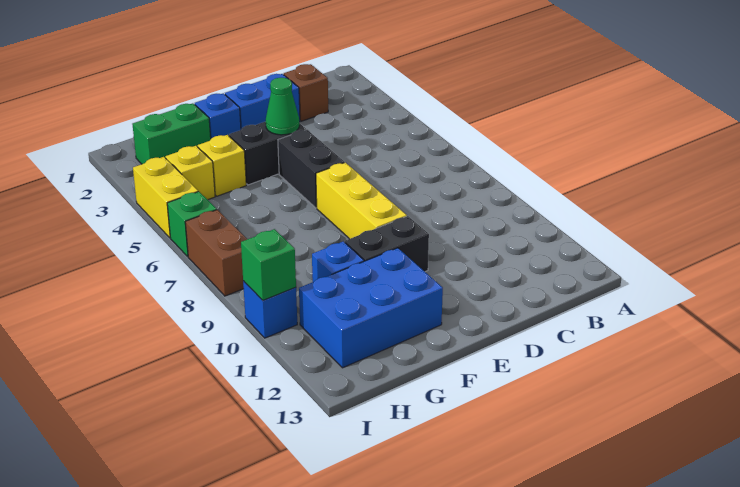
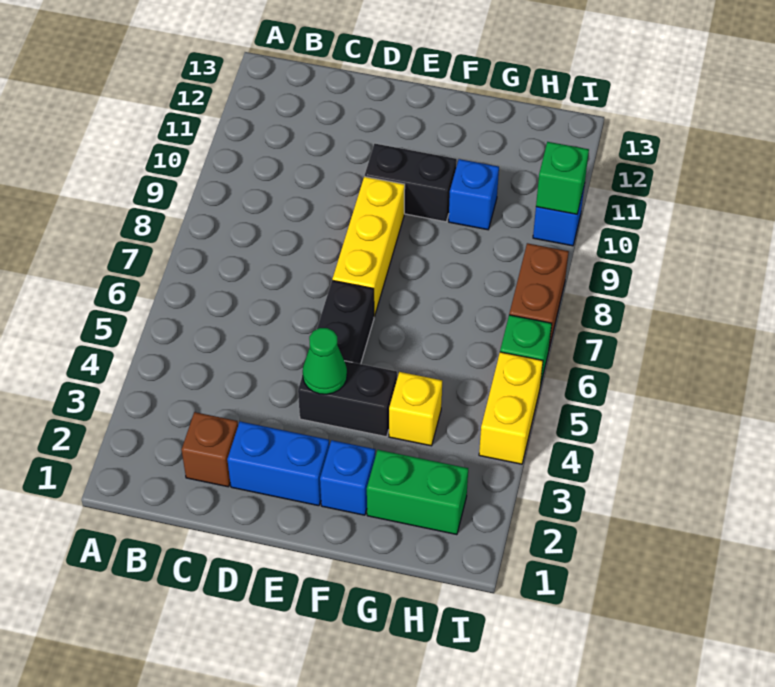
blue 2x3 brick [299,248,443,368] -> none
yellow 1x1 brick [165,146,215,200] -> none

